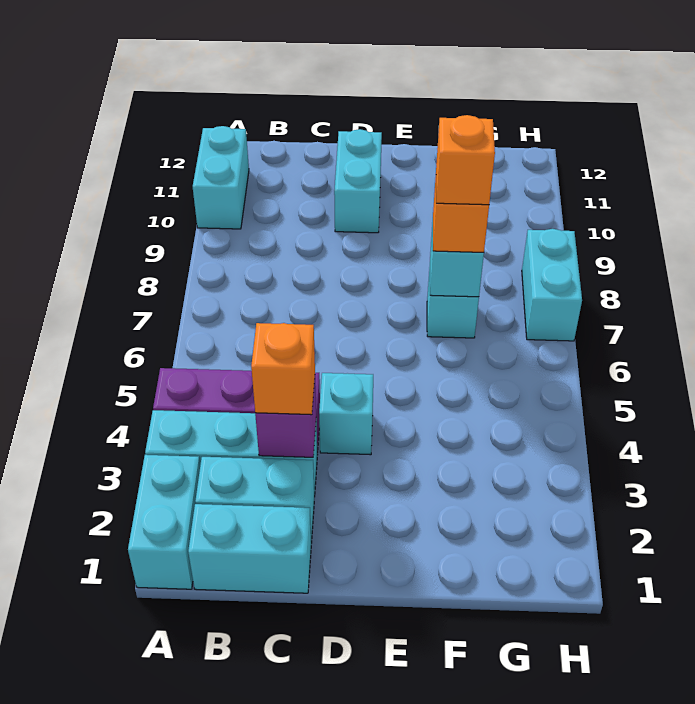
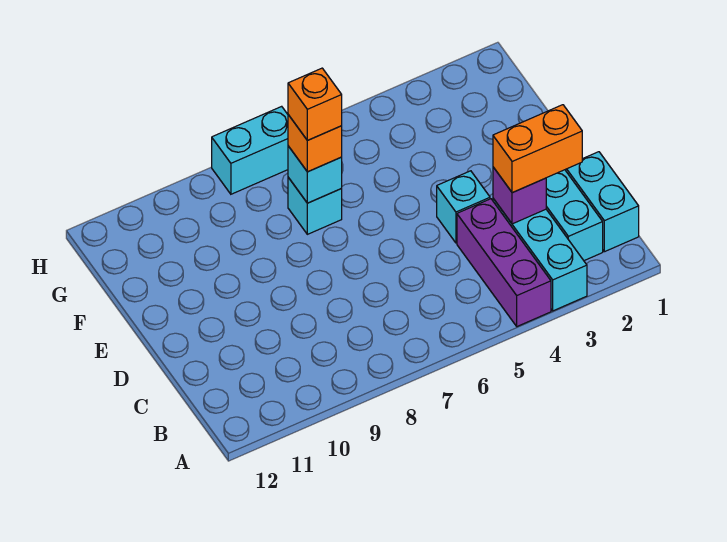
cyan 1x2 brick [128,455,200,589] -> none
cyan 1x2 brick [193,126,249,229] -> none
orange 1x1 brick [251,323,315,415] -> orange 1x2 brick [493,105,582,193]
cyan 1x2 brick [334,129,382,233] -> none

